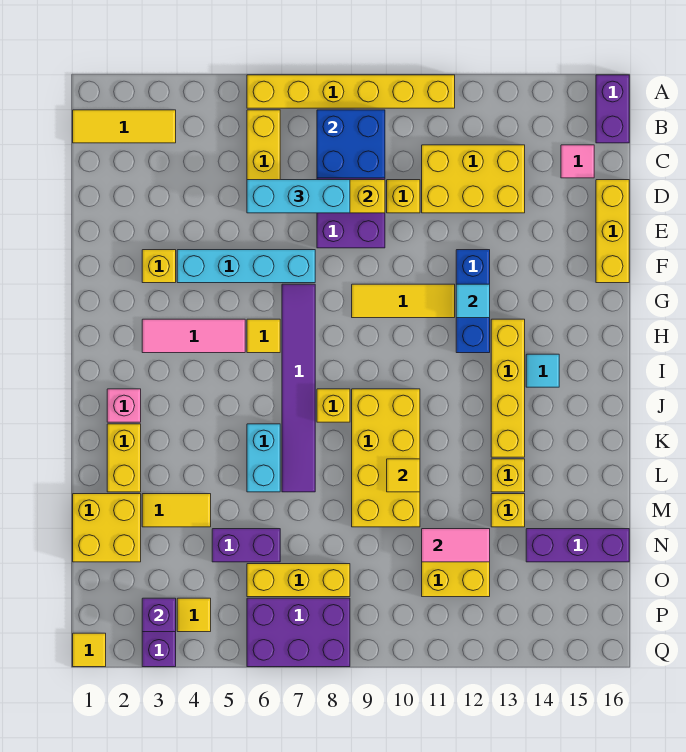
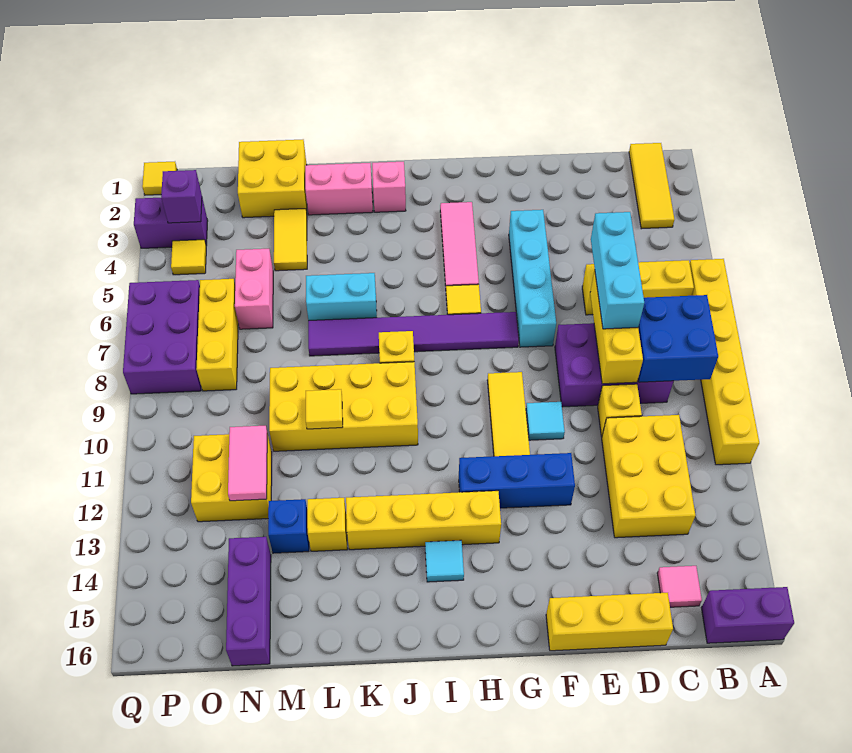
yellow 1x1 brick [142,250,176,283] -> none
cyan 1x1 tile [456,284,490,318] -> cyan 1x1 tile moved to [526,402,565,440]
yellow 1x2 brick [107,424,141,492] -> pink 1x2 brick [305,163,373,215]
yellow 1x1 brick [491,494,525,527] -> blue 1x1 brick [268,499,309,553]
purple 1x2 brick [212,529,280,562] -> pink 1x2 brick [235,249,273,329]

